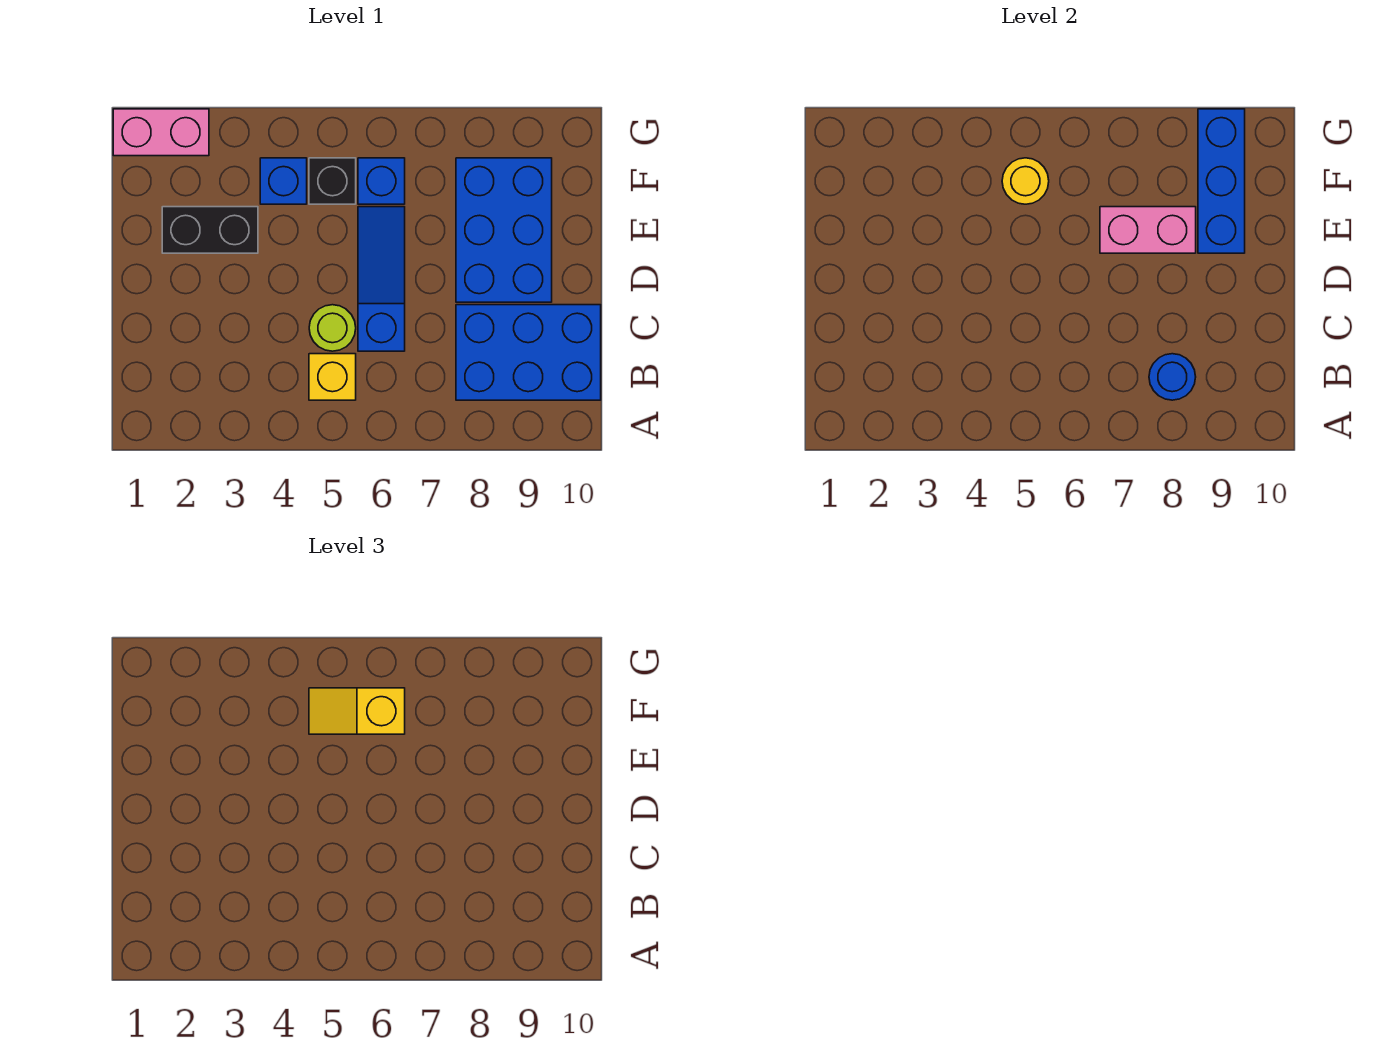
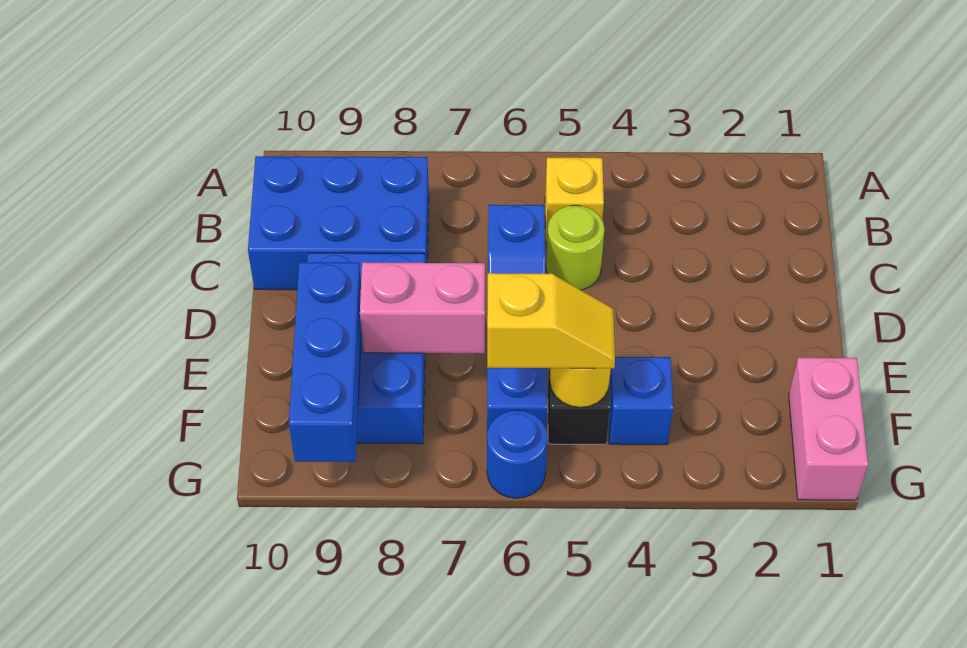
blue 1x1 round brick [1149,354,1196,400] -> blue 1x1 round brick moved to [487,410,548,498]
black 1x2 brick [162,207,258,253] -> none
pink 1x2 brick [113,109,209,156] -> pink 1x2 brick turned to [789,358,868,500]

